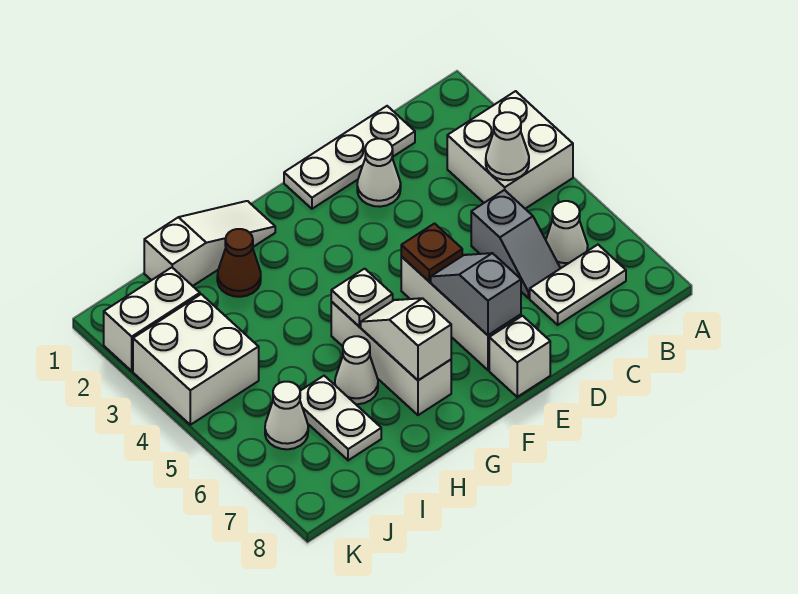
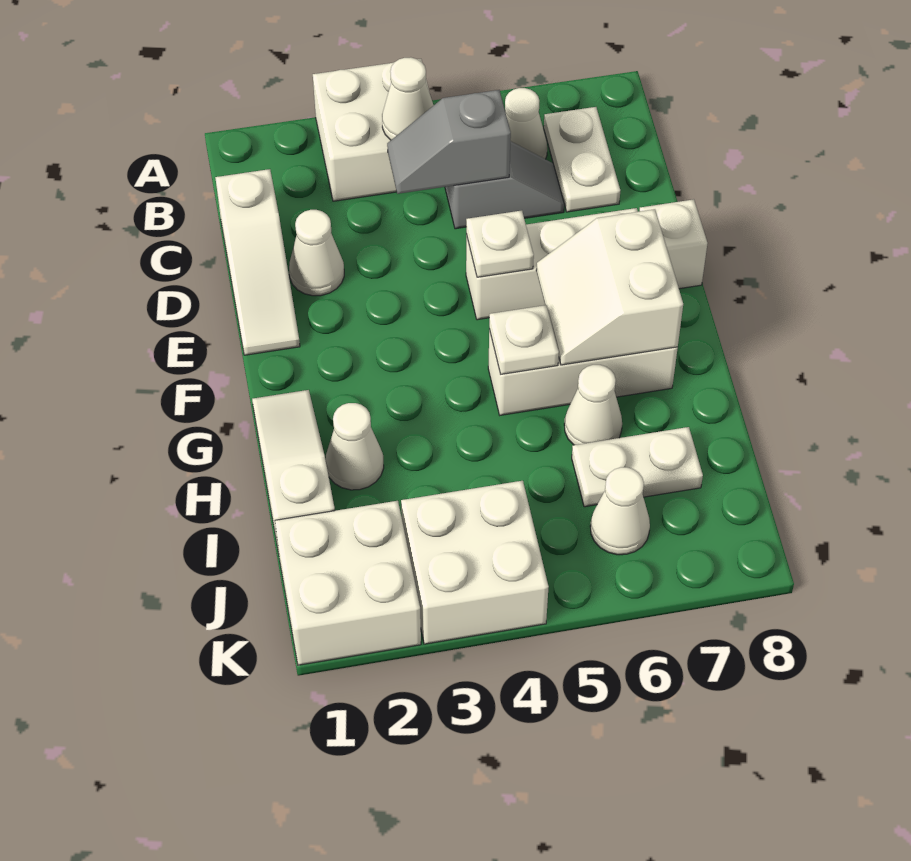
white 1x3 plate [284,106,415,209] -> white 1x3 slope [215,169,300,355]
brown 1x1 plate [401,224,462,281] -> white 1x1 plate [466,211,534,277]
grey 1x2 slope [431,253,521,335] -> grey 1x2 slope moved to [387,90,511,194]
white 1x2 slope [361,298,451,380] -> white 2x2 slope [536,209,683,365]
brown 1x1 cone [217,229,261,297] -> white 1x1 cone [326,403,384,490]
white 1x2 brick [104,267,200,371] -> white 2x2 brick [275,501,421,665]

